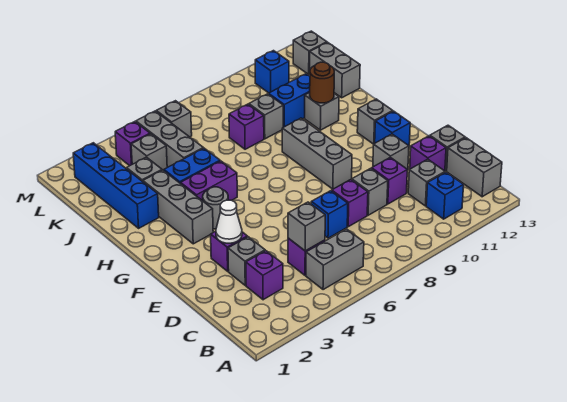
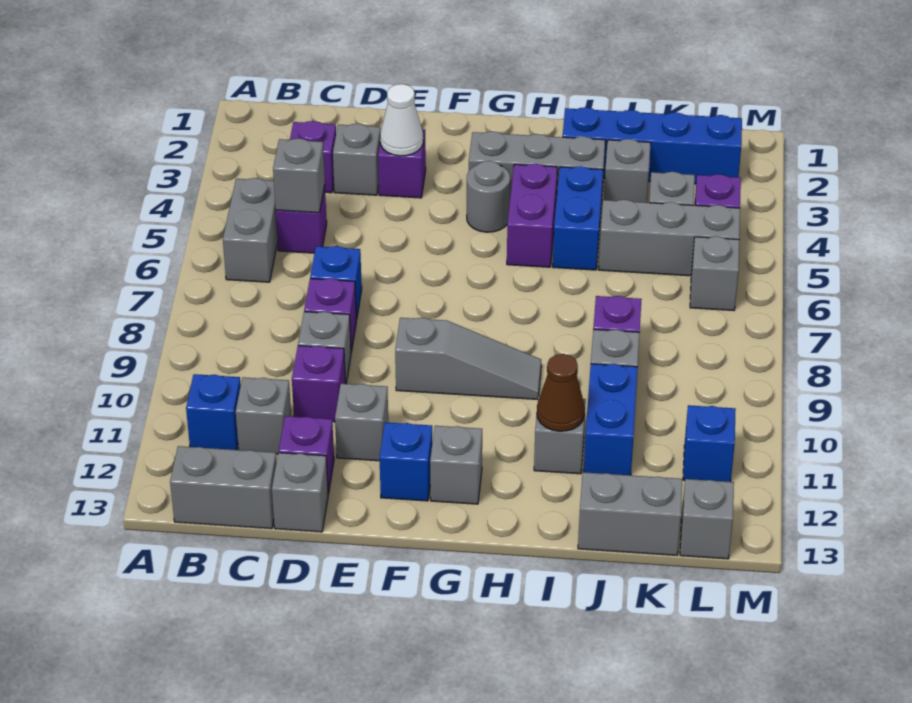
grey 1x3 brick [282,118,352,189] -> grey 1x3 slope [395,318,541,399]
brown 1x1 round brick [310,62,334,103] -> brown 1x1 cone [537,354,585,431]

